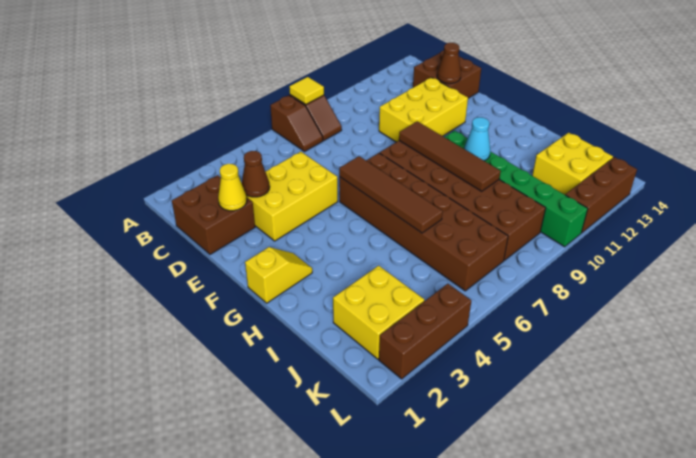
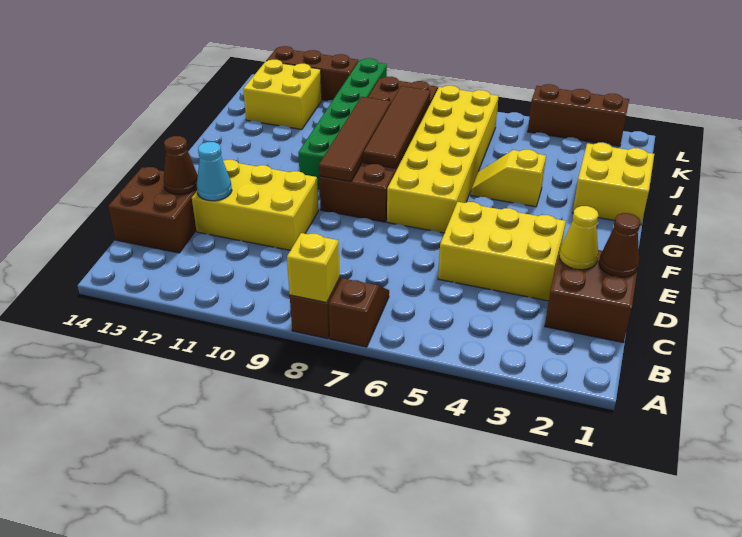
yellow 1x1 tile [289,77,324,104] -> yellow 1x1 brick [287,233,339,303]
brown 1x1 cone [242,151,270,197] -> brown 1x1 cone moved to [599,213,640,277]
brown 2x6 brick [339,153,508,291] -> yellow 2x6 brick [387,86,499,233]
brown 1x4 tile [339,156,443,233] -> brown 1x4 tile moved to [364,86,430,168]
yellow 1x2 slope [245,247,312,303] -> yellow 1x2 slope moved to [471,150,546,207]
cyan 1x1 cone [464,117,490,161] -> cyan 1x1 cone moved to [197,142,232,201]
yellow 2x2 brick [333,266,424,359] -> yellow 2x2 brick moved to [573,143,654,225]

